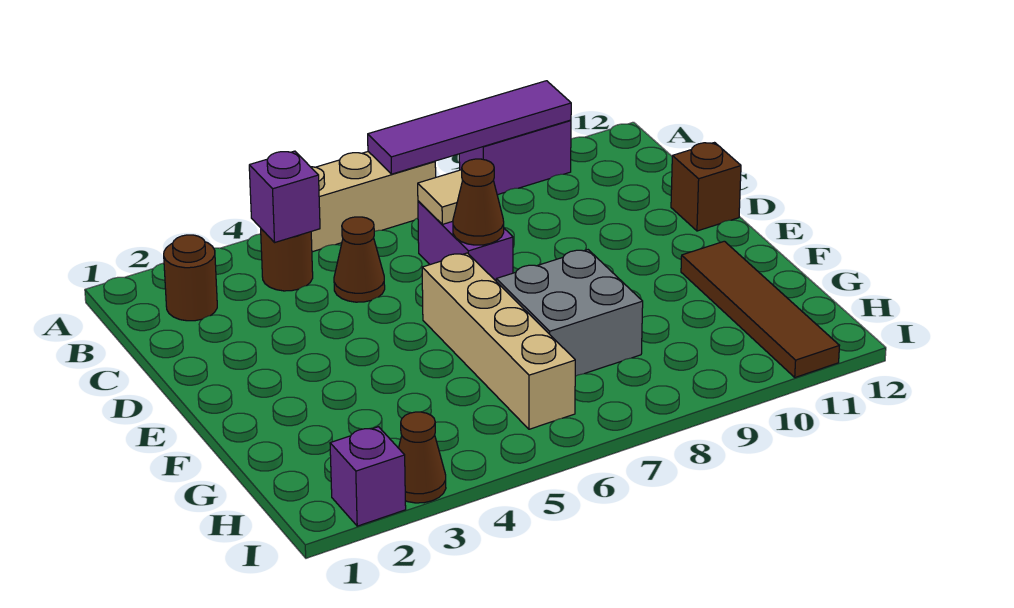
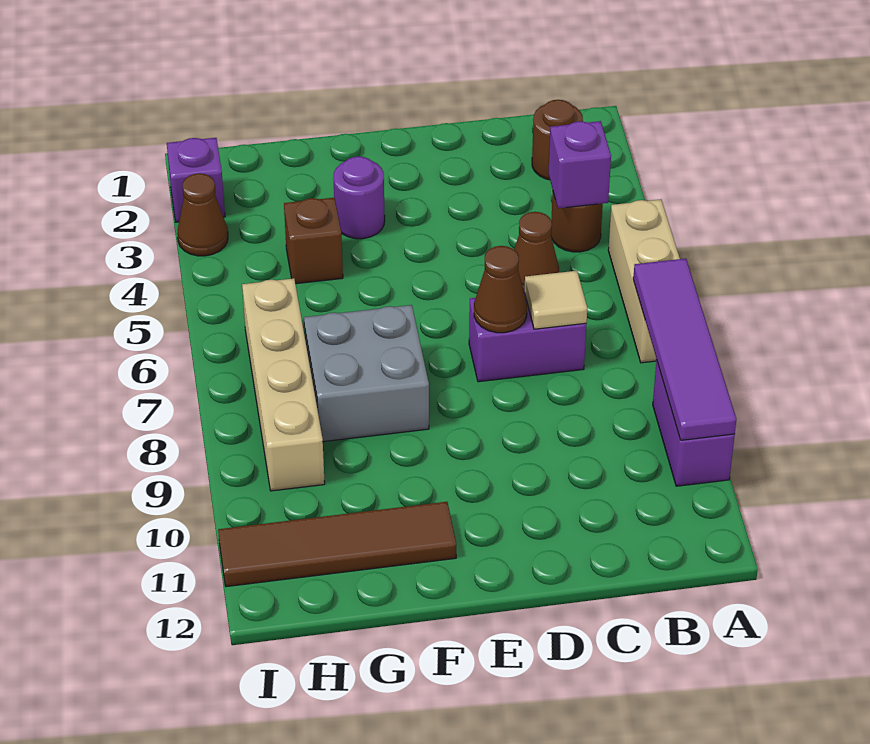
brown 1x1 brick [671,143,741,231] -> brown 1x1 brick moved to [284,198,343,284]
tan 1x4 brick [422,253,575,429] -> tan 1x4 brick turned to [242,278,325,491]
none -> purple 1x1 round brick [333,156,385,239]

